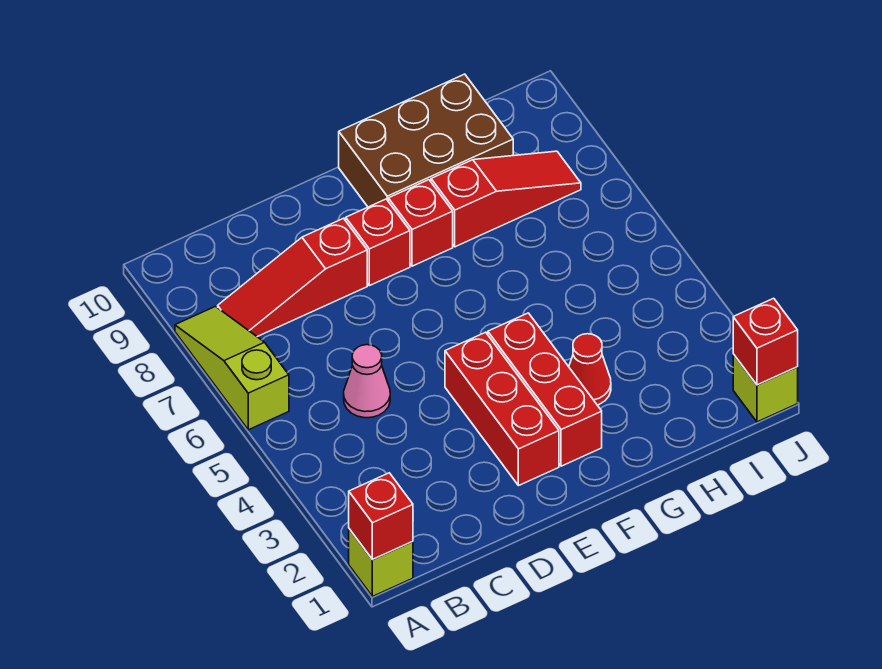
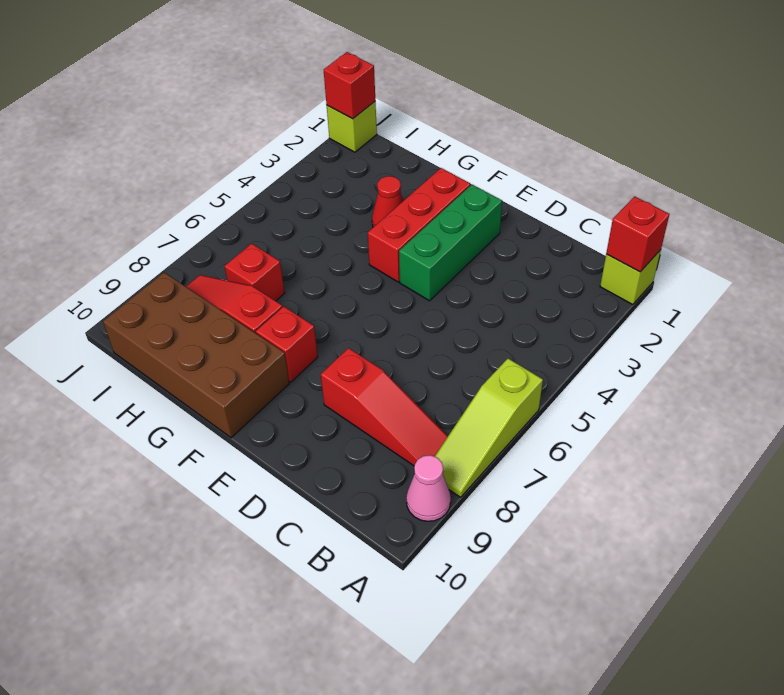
pink 1x1 cone [344,345,390,418] -> pink 1x1 cone moved to [406,455,451,521]
red 1x3 brick [445,332,559,486] -> green 1x3 brick [399,185,502,301]
red 1x1 brick [346,199,410,286] -> red 1x1 brick moved to [224,244,285,301]
brown 2x3 brick [339,74,513,207] -> brown 2x4 brick [103,273,289,438]

